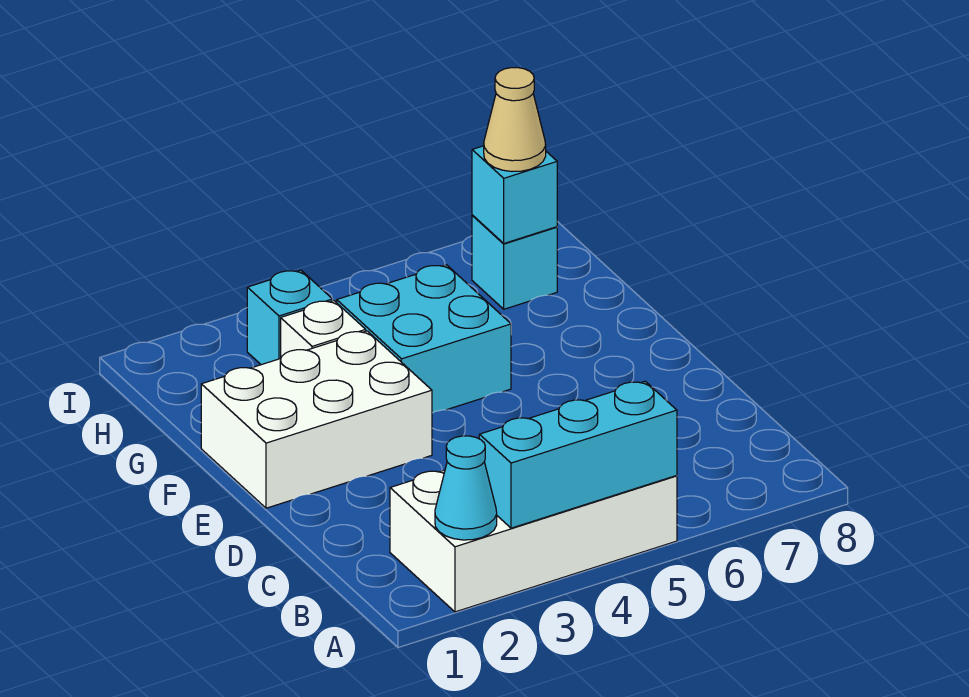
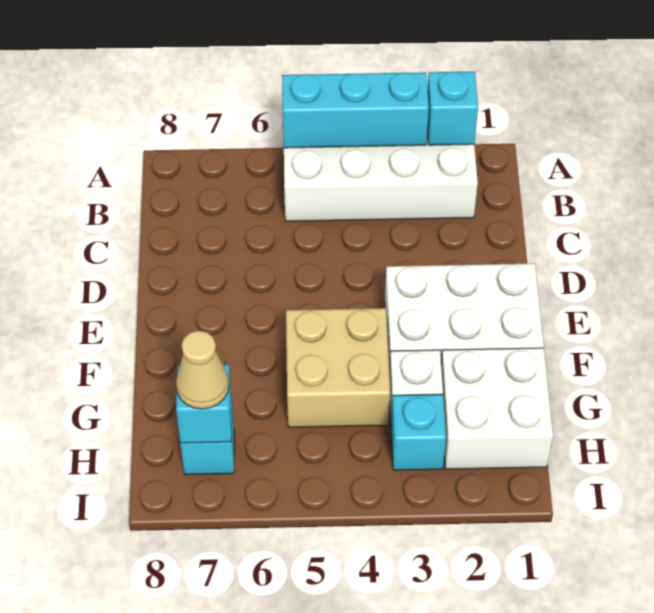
cyan 1x1 cone [435,436,497,540] -> cyan 1x1 brick [427,72,478,145]
cyan 2x2 brick [337,265,511,413] -> tan 2x2 brick [286,308,390,427]
none -> white 2x2 brick [441,348,553,469]

